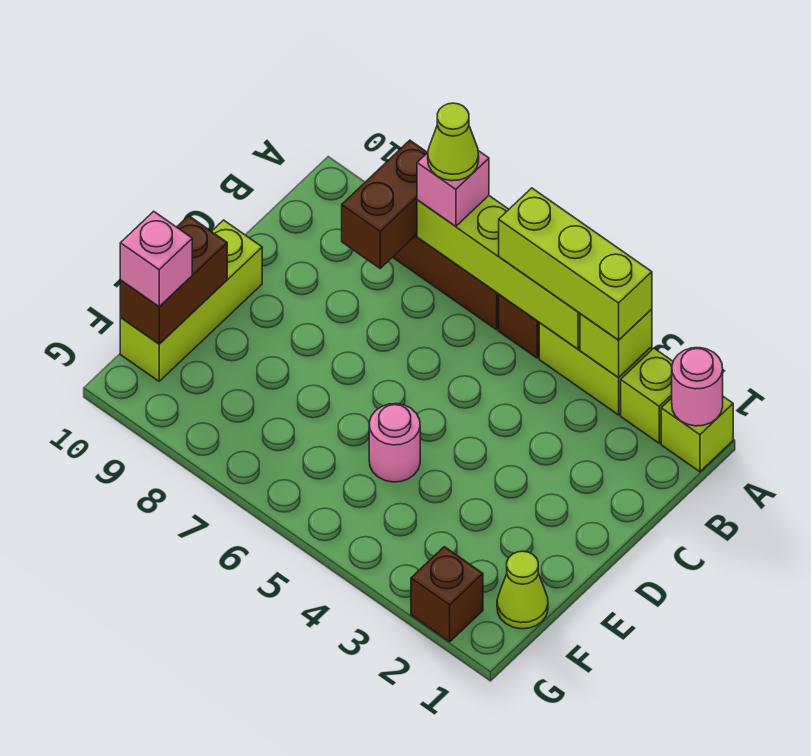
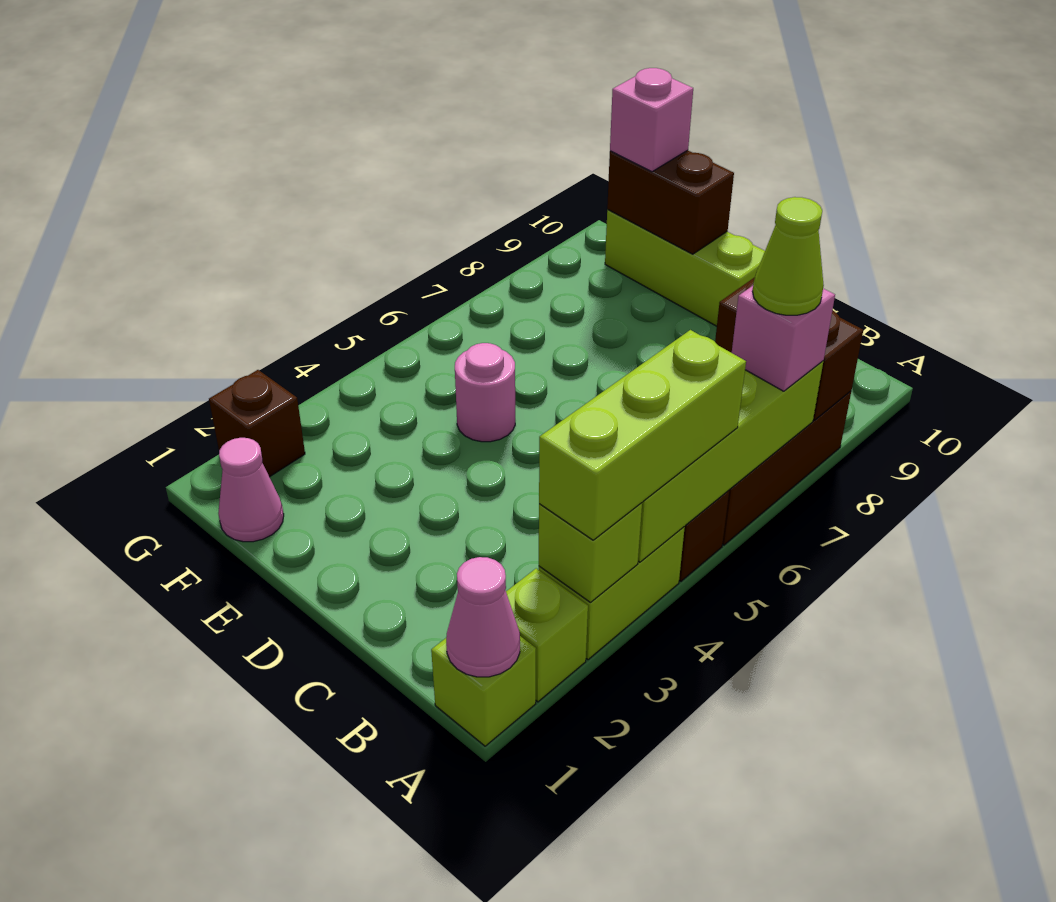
pink 1x1 round brick [672,348,723,426] -> pink 1x1 cone [446,557,520,677]
lime 1x1 cone [497,551,548,629] -> pink 1x1 cone [218,438,284,542]

